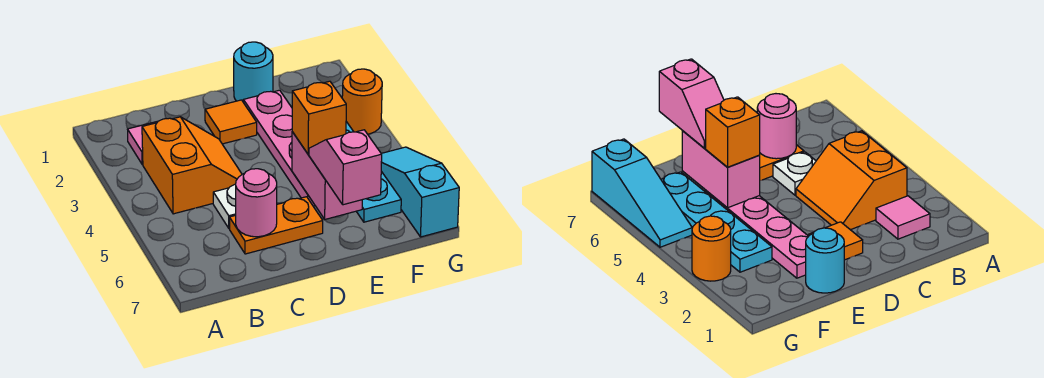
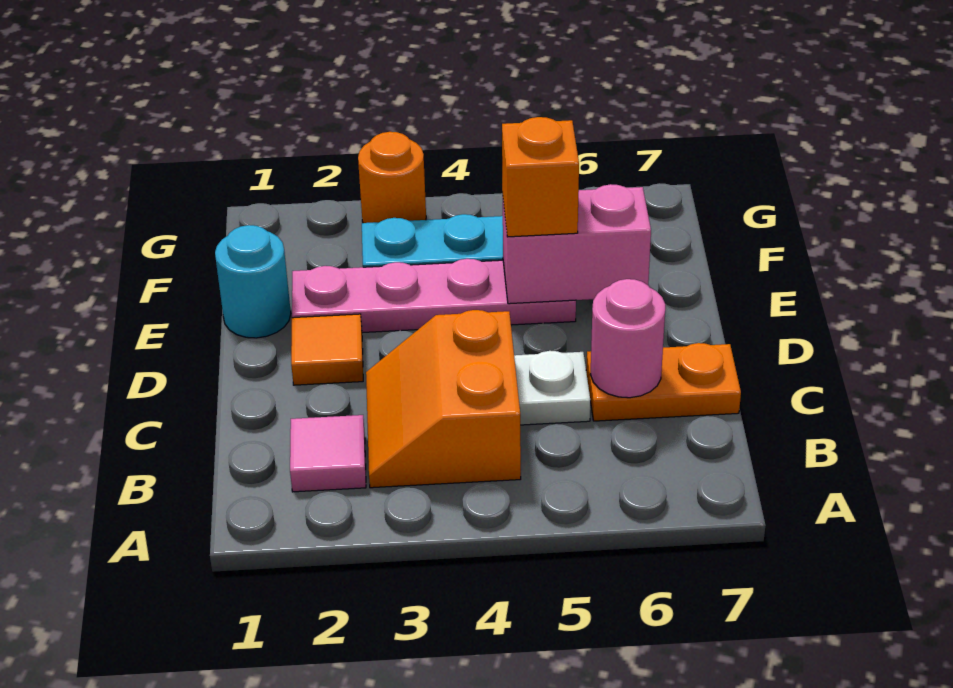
orange 2x2 slope [142,117,242,214] -> orange 2x2 slope turned to [366,310,521,488]
orange 1x2 plate [229,197,323,254] -> orange 1x2 plate turned to [586,343,741,421]
pink 1x2 slope [309,130,382,205] -> none
cyan 1x3 slope [381,147,459,237] -> none

